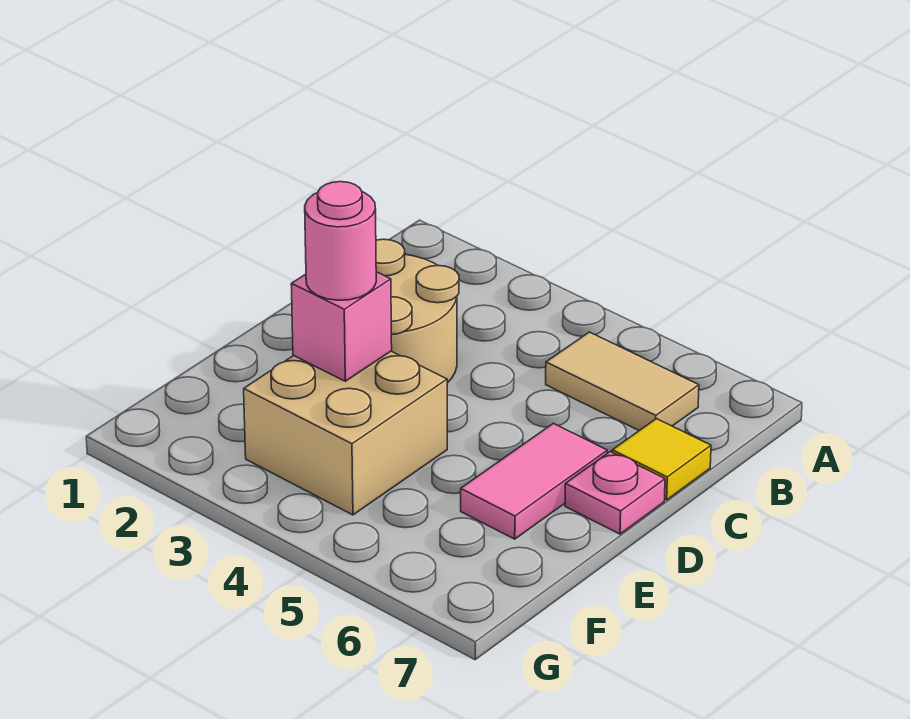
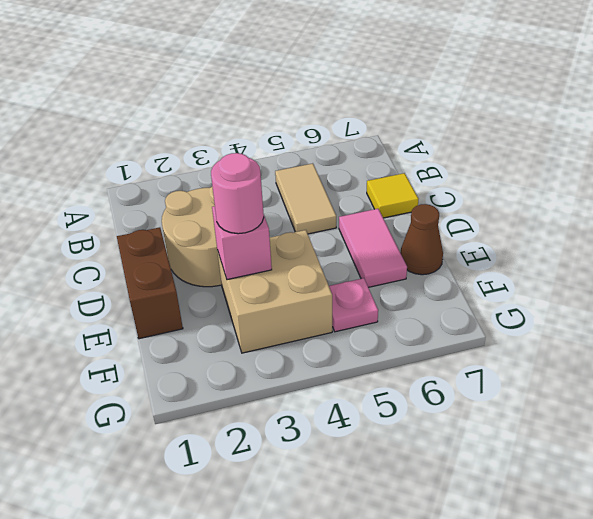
tan 1x2 tile [546,332,699,431] -> tan 1x2 tile turned to [275,163,336,234]
none -> brown 1x2 brick [117,227,183,339]
pink 1x1 plate [565,452,665,534] -> pink 1x1 plate moved to [329,278,378,332]
none -> brown 1x1 cone [400,204,443,275]

